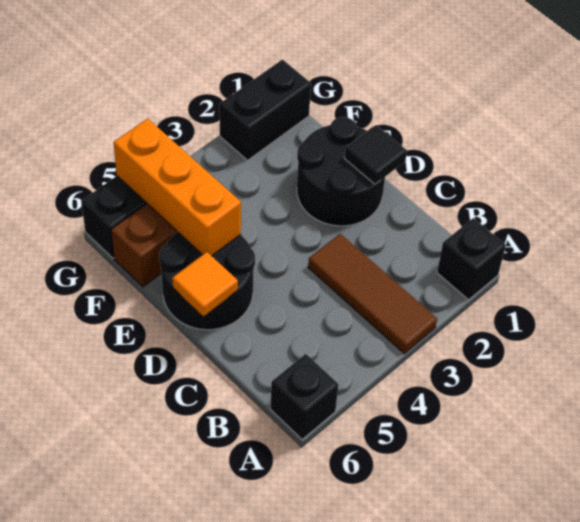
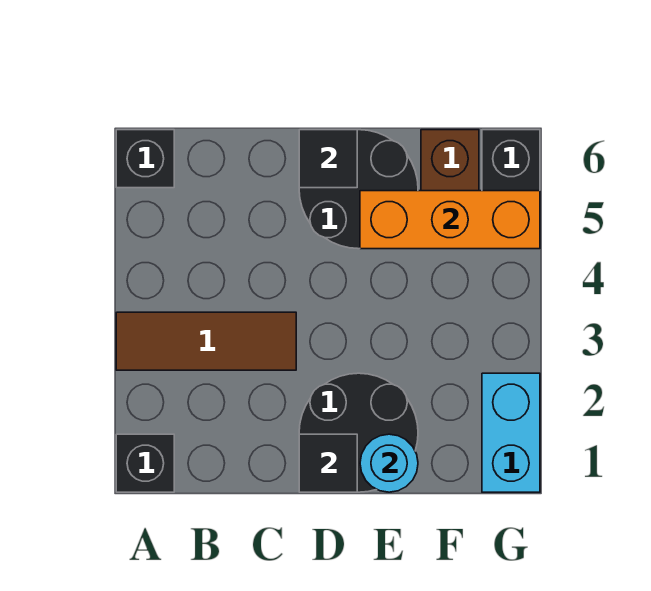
orange 1x1 tile [172,252,238,316] -> black 1x1 tile [299,130,357,188]
none -> cyan 1x1 round brick [360,434,418,492]
black 1x2 brick [219,60,311,160] -> cyan 1x2 brick [482,373,540,492]

